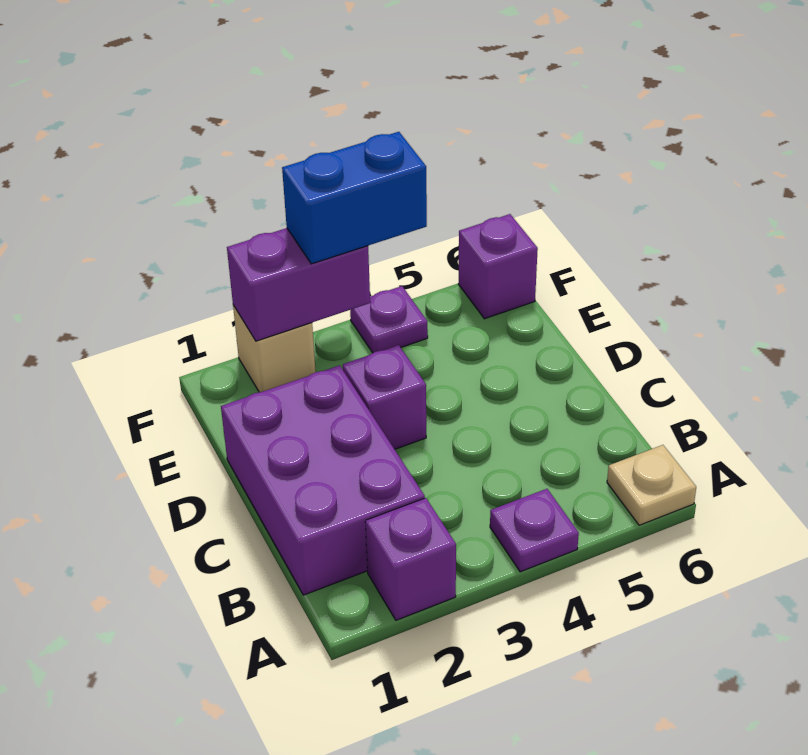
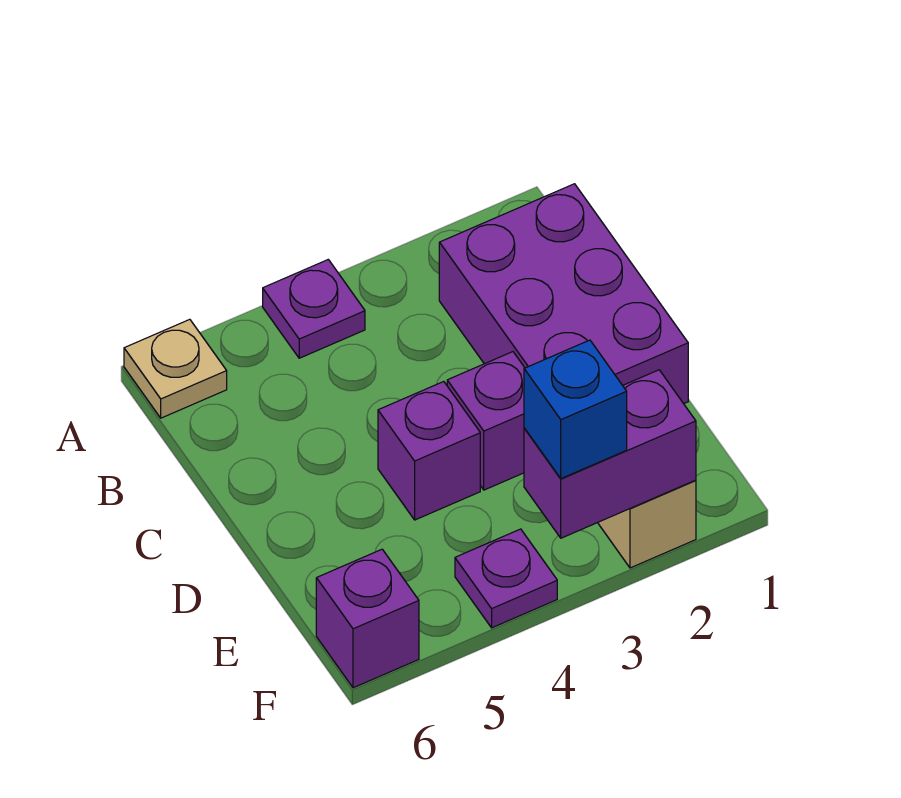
purple 1x1 brick [365,498,456,620] -> purple 1x1 brick moved to [378,382,480,520]
blue 1x2 brick [282,132,427,264] -> blue 1x1 brick [524,340,627,479]

